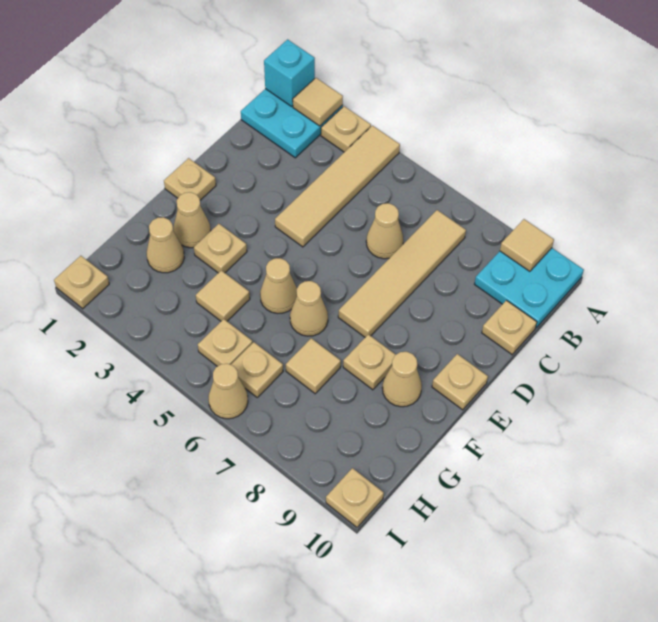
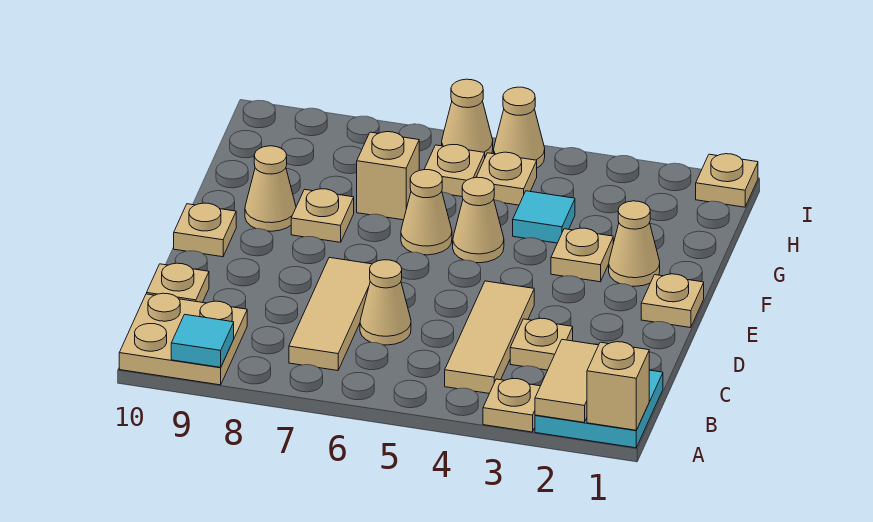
cyan 1x1 brick [264,39,315,106] -> tan 1x1 brick [587,342,649,430]
tan 1x1 tile [293,78,343,126] -> tan 1x2 tile [535,340,598,422]
tan 1x4 tile [275,126,400,247] -> tan 1x3 tile [445,281,534,394]
cyan 2x2 plate [475,248,584,328] -> tan 2x2 plate [119,293,247,385]
tan 1x1 tile [500,219,554,271] -> cyan 1x1 tile [171,314,234,367]
tan 1x4 tile [338,210,466,337] -> tan 1x3 tile [289,257,372,371]
tan 1x1 cone [147,217,184,273] -> tan 1x1 cone moved to [494,87,545,168]
tan 1x1 tile [196,270,250,321] -> cyan 1x1 tile [513,191,575,243]
tan 1x1 tile [286,338,341,394] -> tan 1x1 brick [357,132,419,220]
tan 1x1 plate [326,468,384,527] -> tan 1x1 plate moved to [510,318,573,370]

